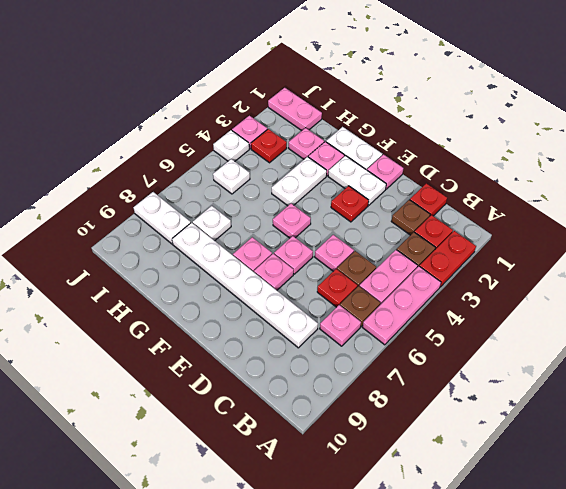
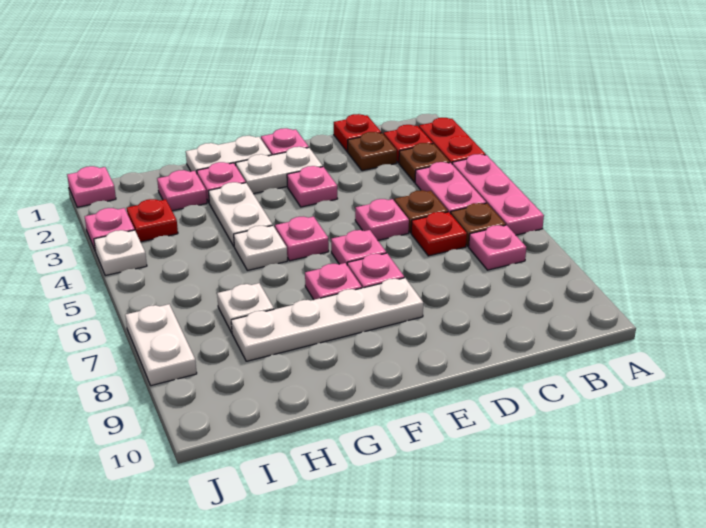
white 1x6 plate [172,223,318,348] -> white 1x4 plate [231,278,423,361]
red 1x1 plate [331,186,369,222] -> pink 1x1 plate [287,166,338,207]
pink 1x2 plate [268,88,322,131] -> pink 1x1 plate [67,166,116,207]
white 1x1 plate [213,159,250,194] -> white 1x1 plate moved to [234,225,287,270]
white 1x2 plate [134,192,191,244] -> white 1x2 plate turned to [125,304,197,386]

